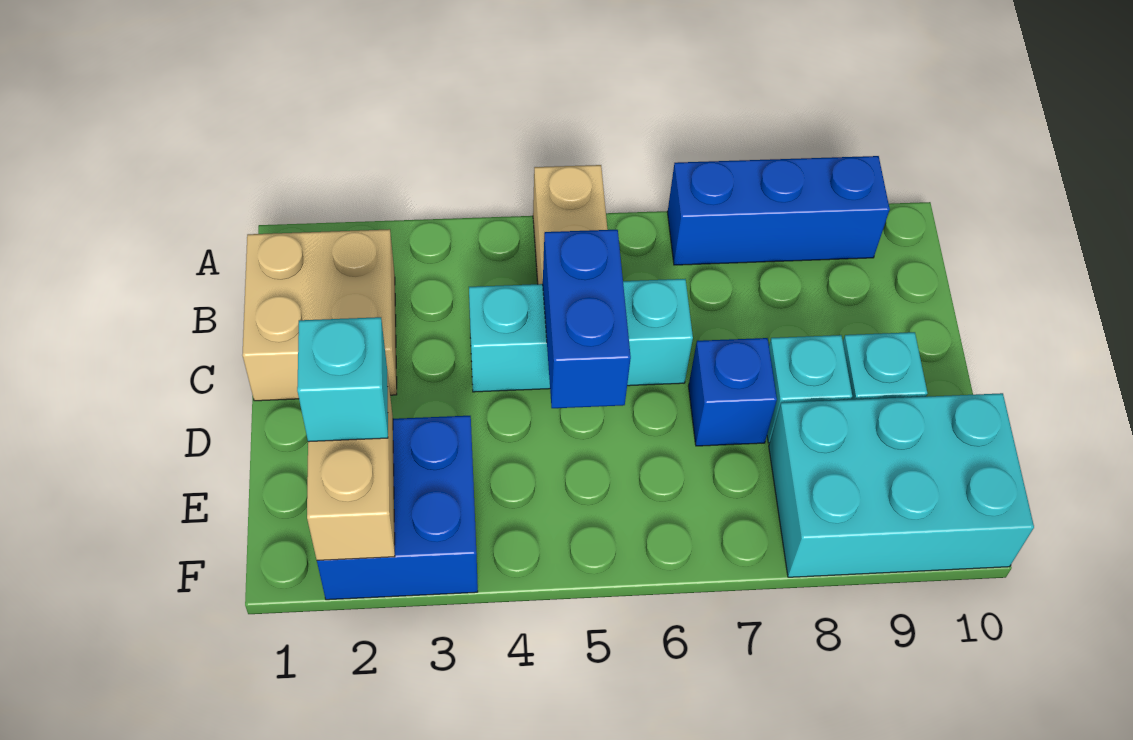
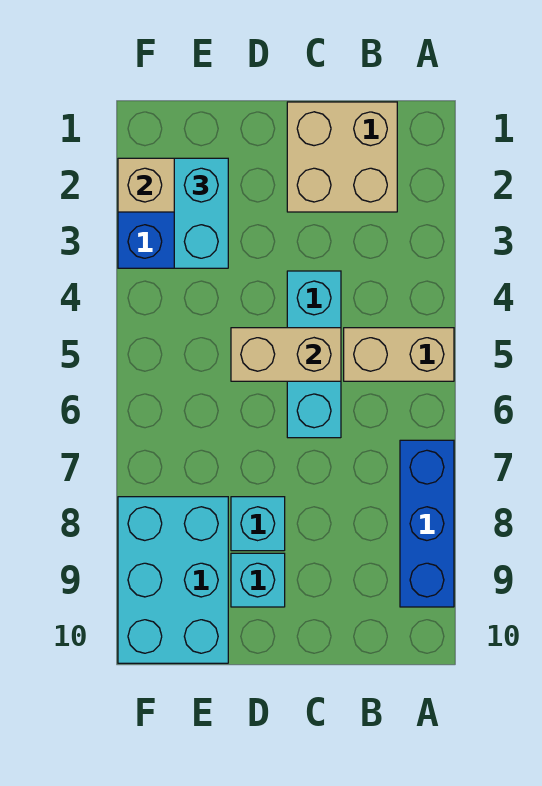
blue 1x2 brick [543,230,631,408] -> tan 1x2 brick [231,328,341,381]
blue 1x1 brick [688,338,777,446] -> none
cyan 1x1 brick [297,317,388,442] -> cyan 1x2 brick [174,158,228,268]

